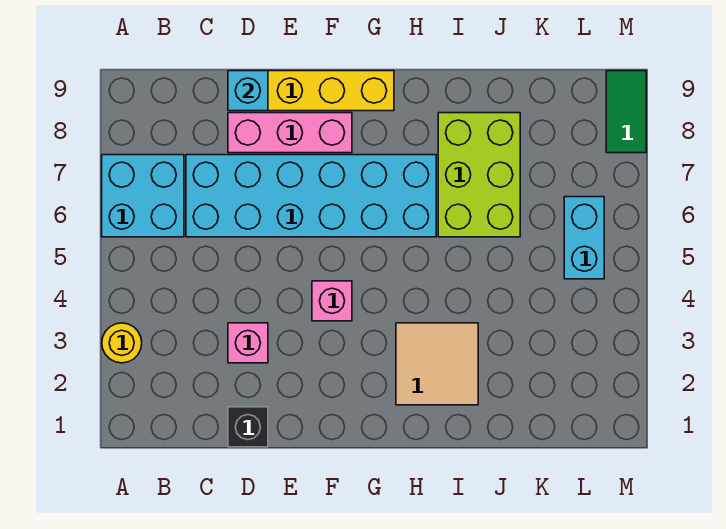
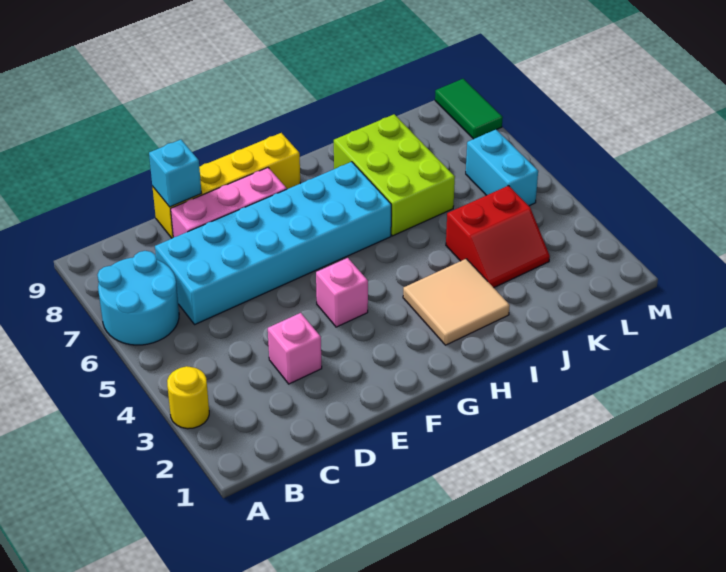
cyan 2x2 brick [102,155,184,237] -> cyan 2x2 round brick [97,251,179,345]
black 1x1 brick [228,407,268,447] -> none
none -> red 2x2 slope [446,186,550,288]

